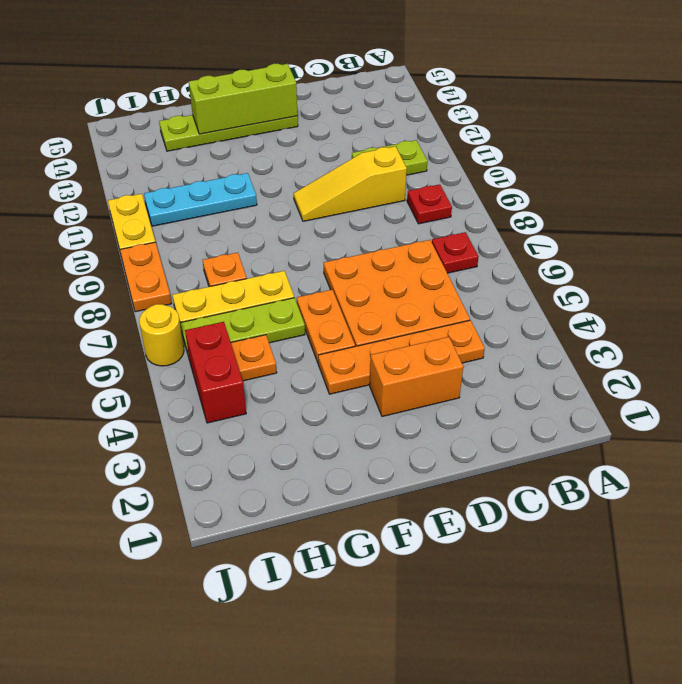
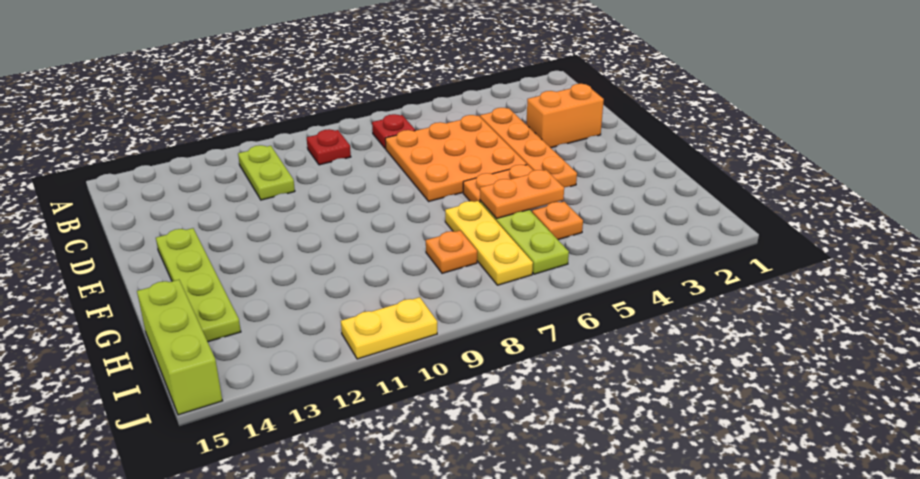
yellow 1x3 slope [294,146,407,221] -> none
orange 1x2 brick [370,337,463,417] -> orange 1x2 brick turned to [526,84,604,148]
lime 1x3 brick [189,64,297,134] -> lime 1x3 brick moved to [137,280,222,415]
cyan 1x3 plate [144,173,257,226] -> none
red 1x2 brick [185,322,246,423] -> none
yellow 1x1 round brick [139,304,184,366] -> none
orange 1x2 plate [120,242,172,312] -> orange 1x2 plate moved to [480,170,564,218]

